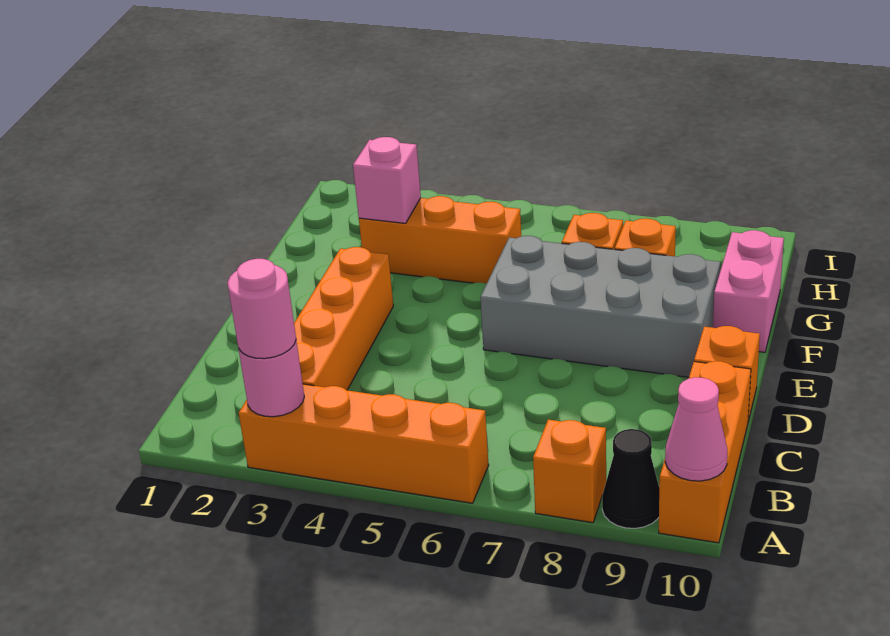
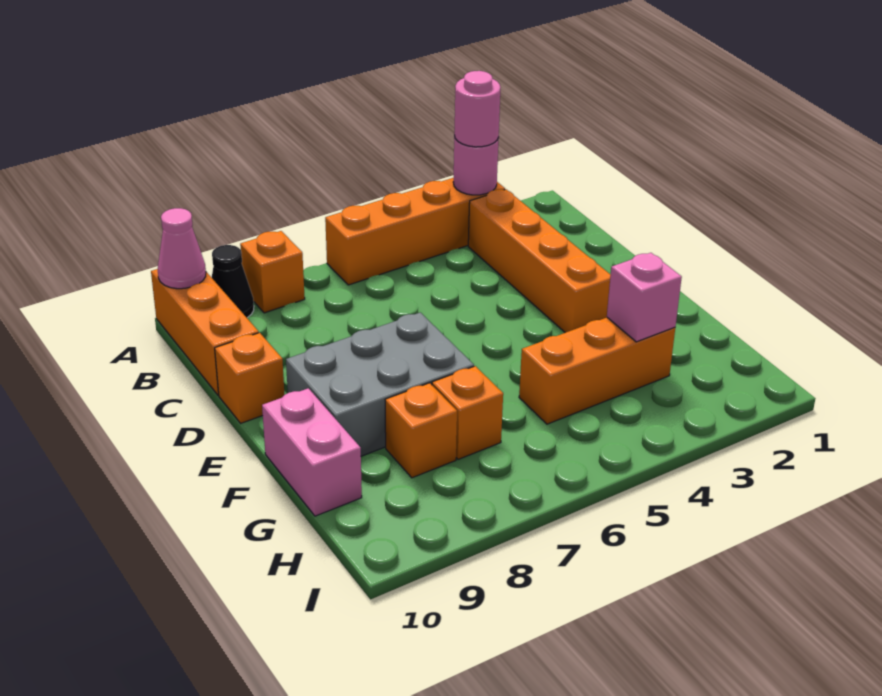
grey 2x4 brick [480,236,720,377] -> grey 2x3 brick [286,313,474,456]

